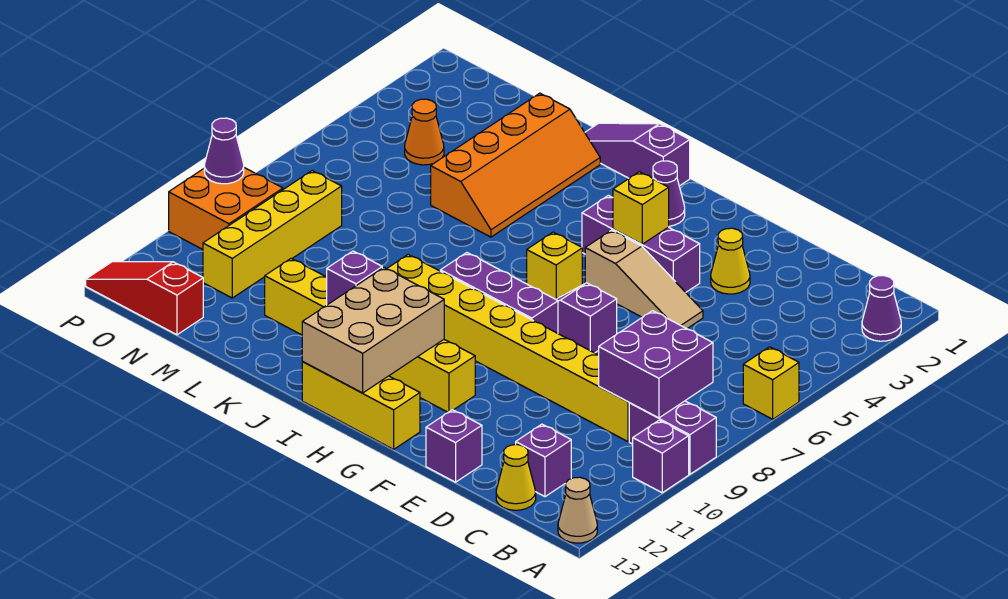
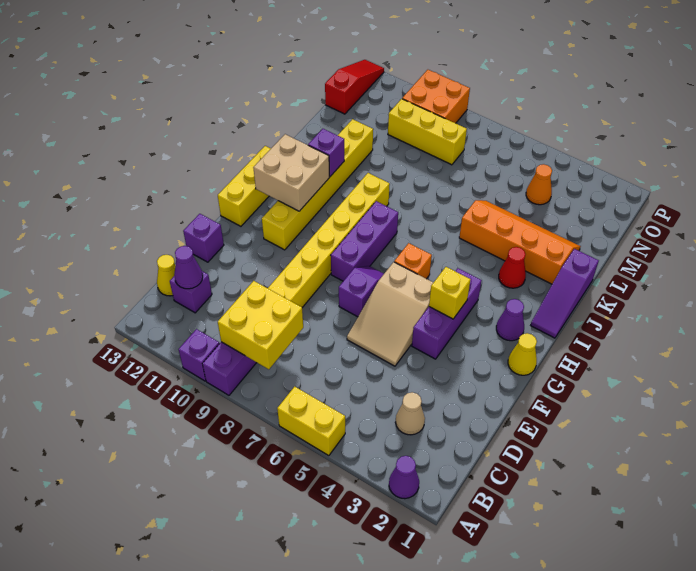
yellow 1x1 brick [743,347,799,419] -> yellow 1x2 brick [277,387,345,456]
tan 1x1 cone [558,477,597,543] -> tan 1x1 cone moved to [395,392,425,435]
purple 2x2 brick [599,311,713,418] -> yellow 2x2 brick [218,281,303,369]
yellow 1x1 cone [711,228,750,294] -> yellow 1x1 cone moved to [508,333,537,375]
tan 1x3 slope [585,230,703,329] -> tan 2x3 slope [347,262,433,366]
yellow 1x1 brick [527,232,582,299] -> orange 1x1 brick [394,243,432,279]
tan 2x3 brick [302,268,444,393] -> tan 2x2 brick [253,134,330,211]
purple 1x3 slope [585,123,690,186] -> purple 1x3 slope turned to [531,249,599,338]
none -> red 1x1 cone [499,247,526,288]
orange 2x4 slope [431,93,600,237] -> orange 2x4 slope turned to [459,200,581,284]
yellow 1x4 brick [203,171,342,298] -> yellow 1x3 brick [388,99,467,165]
purple 1x1 cone [204,118,244,184] -> purple 1x1 cone moved to [174,246,203,289]

